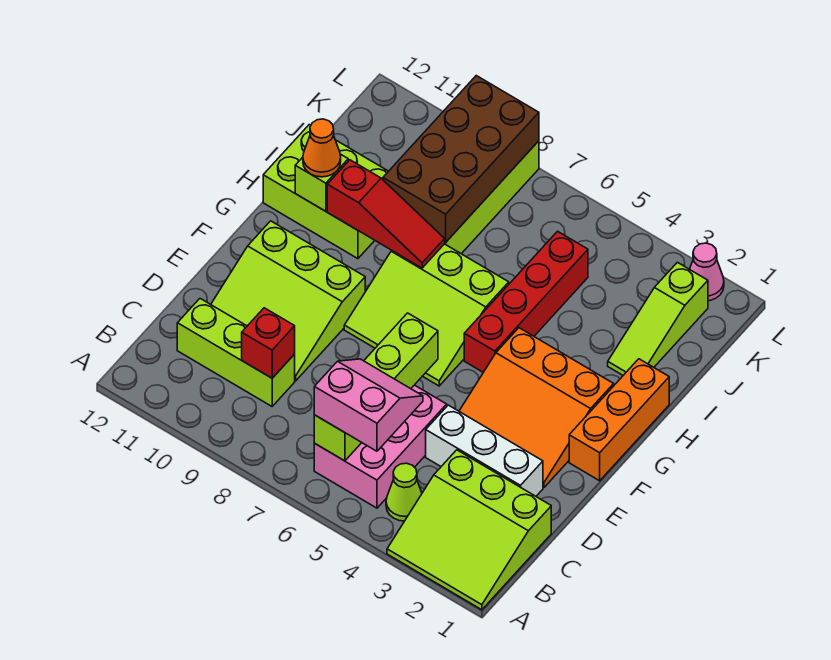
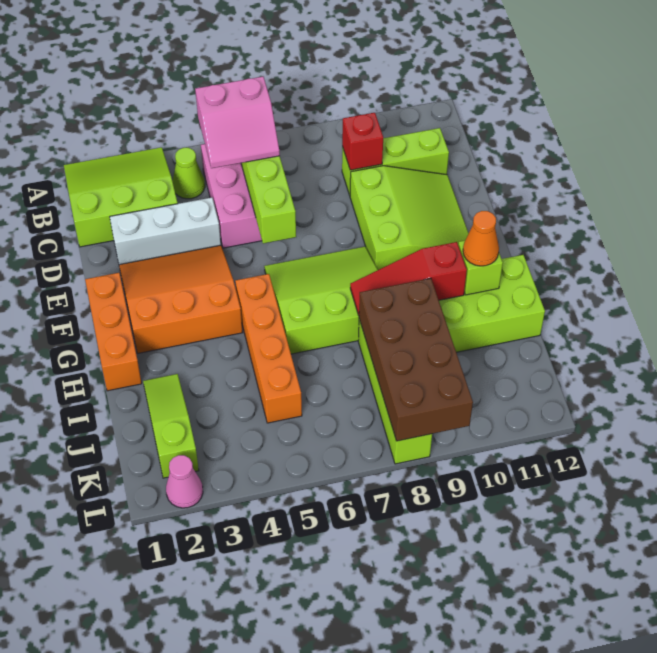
lime 3x3 slope [211,221,365,381] -> lime 3x3 slope turned to [350,166,469,270]
red 1x4 brick [464,231,588,372] -> orange 1x4 brick [235,274,302,423]

